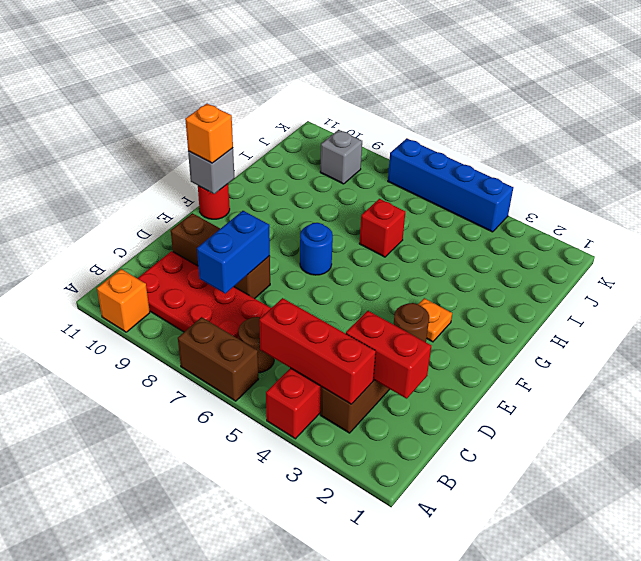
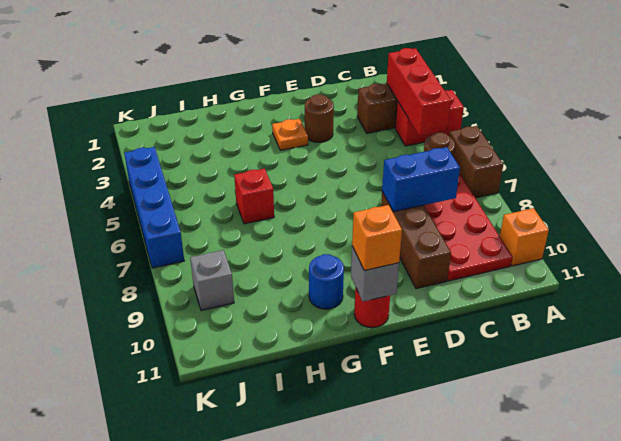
red 1x2 brick [346,311,431,399] -> none
blue 1x1 round brick [300,223,333,275] -> blue 1x1 round brick moved to [309,254,344,309]

